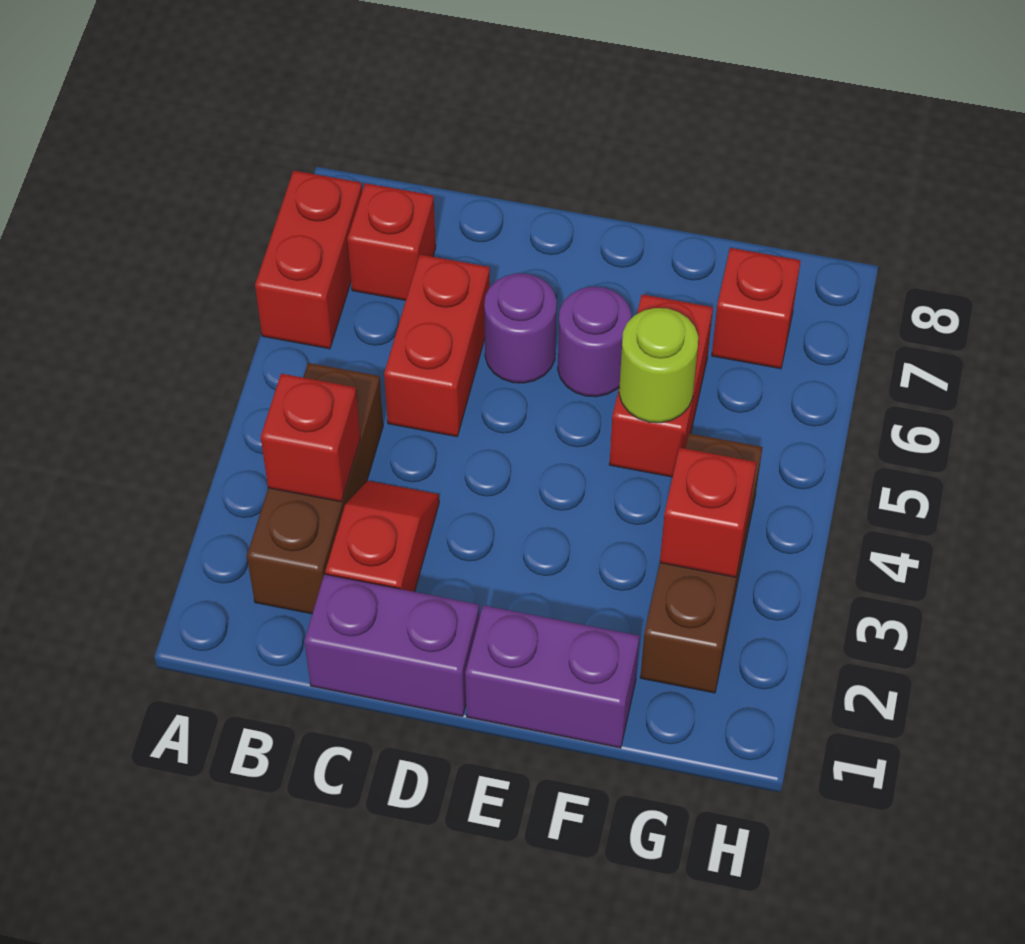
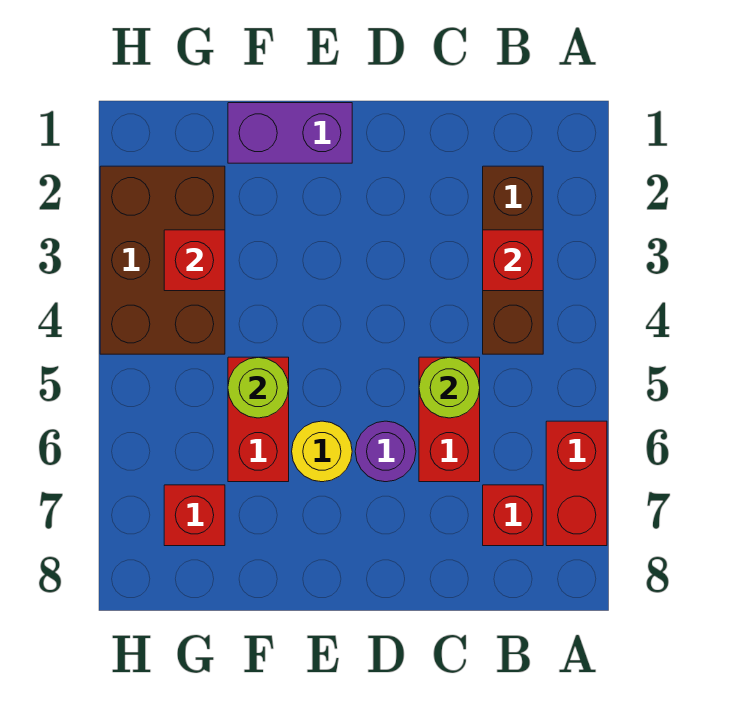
purple 1x2 brick [304,574,479,716] -> none
red 1x2 slope [325,481,439,592] -> none
none -> lime 1x1 round brick [419,357,480,418]
purple 1x1 round brick [558,287,631,397] -> yellow 1x1 round brick [292,421,352,482]
brown 1x3 brick [640,433,763,693] -> brown 2x3 brick [100,166,225,354]

